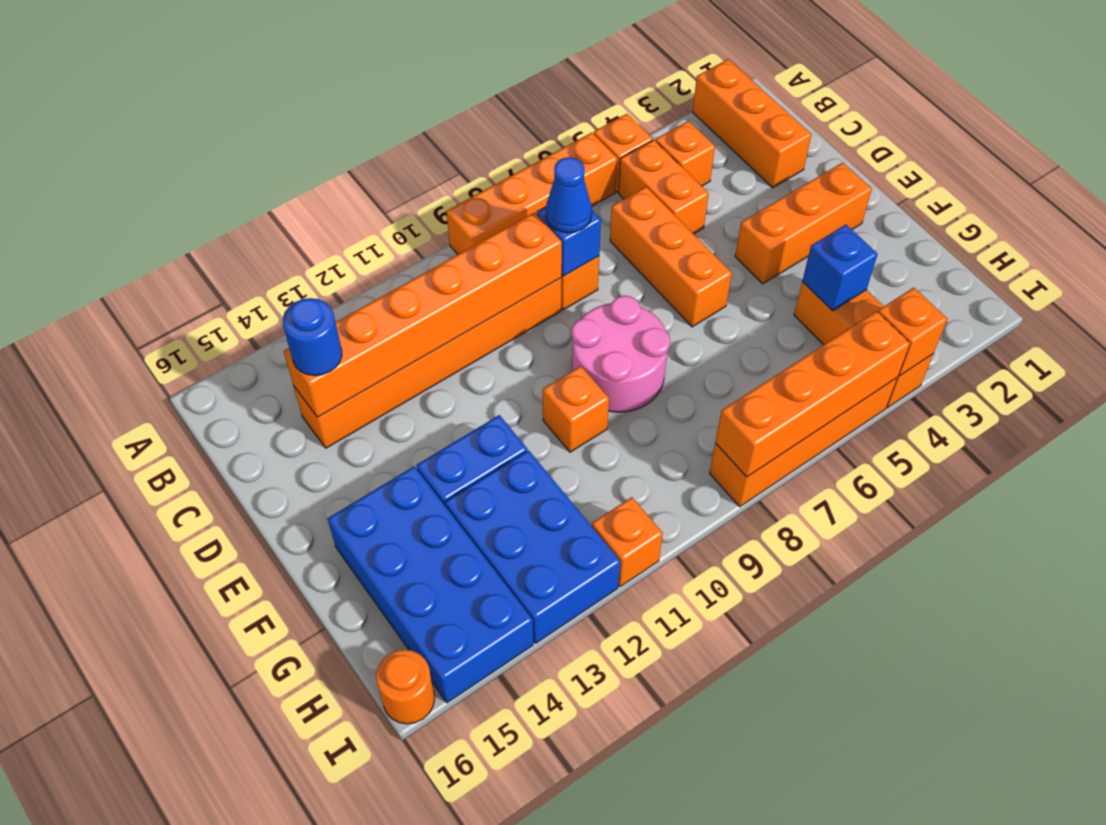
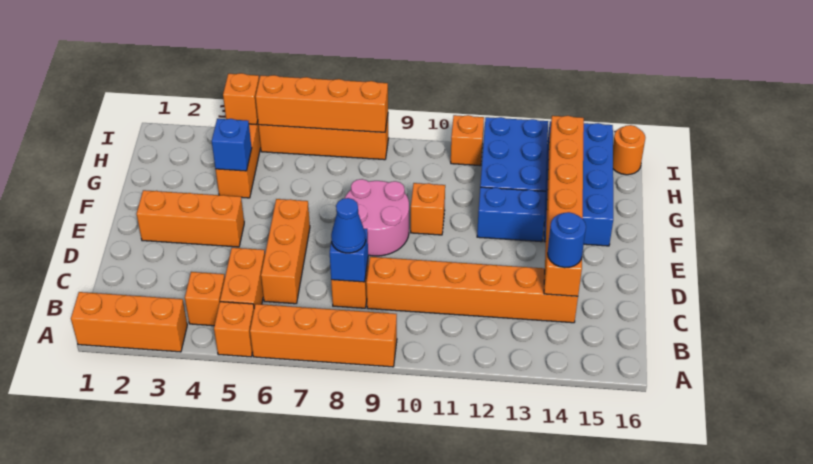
orange 1x3 brick [693,59,811,188] -> orange 1x3 brick turned to [71,292,187,352]
orange 1x6 brick [284,213,562,417] -> orange 1x6 brick turned to [544,116,584,296]

